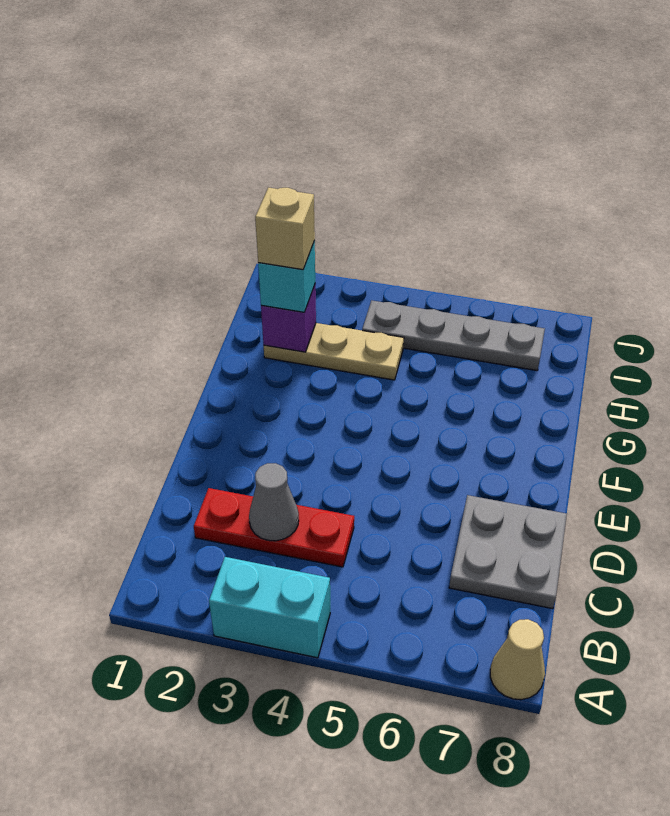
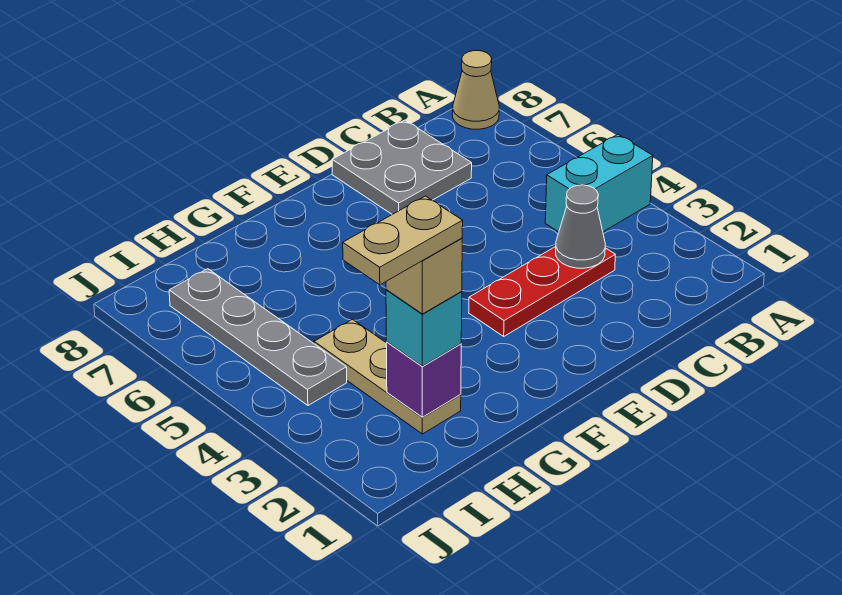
cyan 1x2 brick [209,557,330,658] -> cyan 1x2 brick turned to [545,134,653,232]
red 1x3 plate [194,488,354,567] -> red 1x3 plate turned to [469,246,615,336]
none -> tan 1x2 plate [343,196,463,285]

